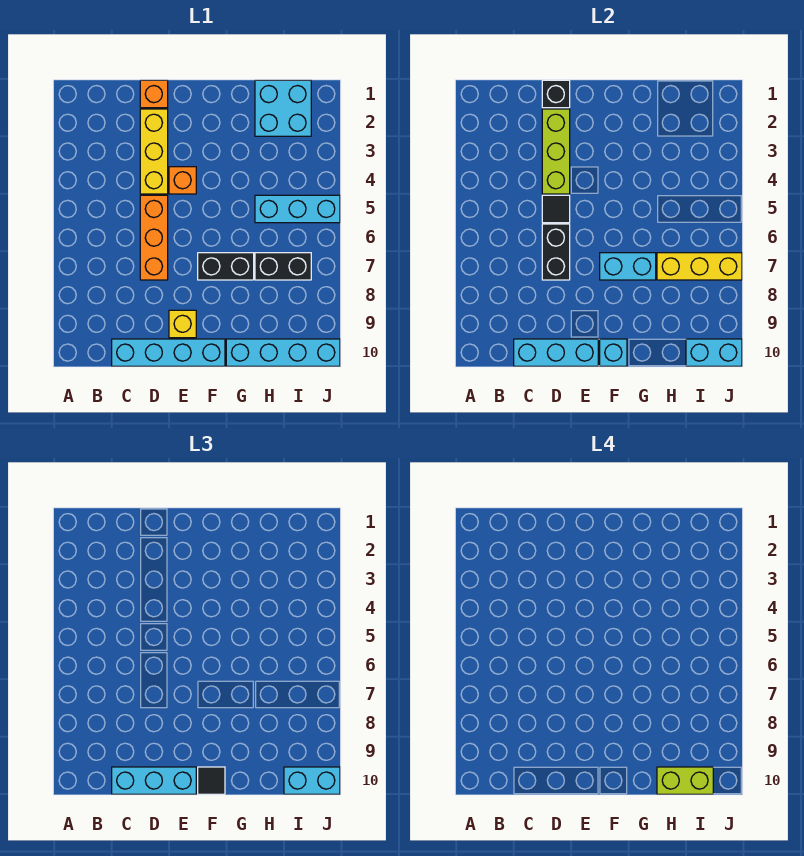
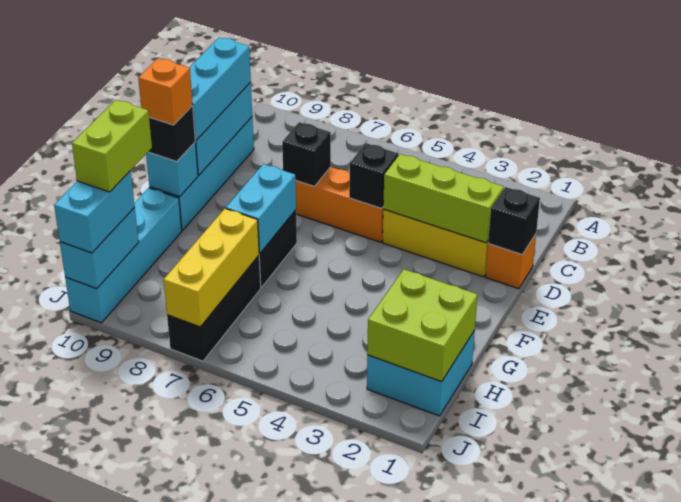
black 1x1 tile [542,195,570,223] -> black 1x1 brick [349,143,398,209]
black 1x2 brick [542,224,570,280] -> black 1x1 brick [282,122,331,186]
orange 1x1 brick [169,167,196,194] -> orange 1x1 brick moved to [138,58,193,125]
yellow 1x1 brick [169,310,196,338] -> none
black 1x1 tile [198,767,225,794] -> black 1x1 brick [149,106,196,162]
none -> lime 2x2 brick [367,269,477,381]
cyan 1x3 brick [255,195,340,223] -> none
black 1x2 brick [255,253,311,280] -> black 1x3 brick [167,256,261,361]

